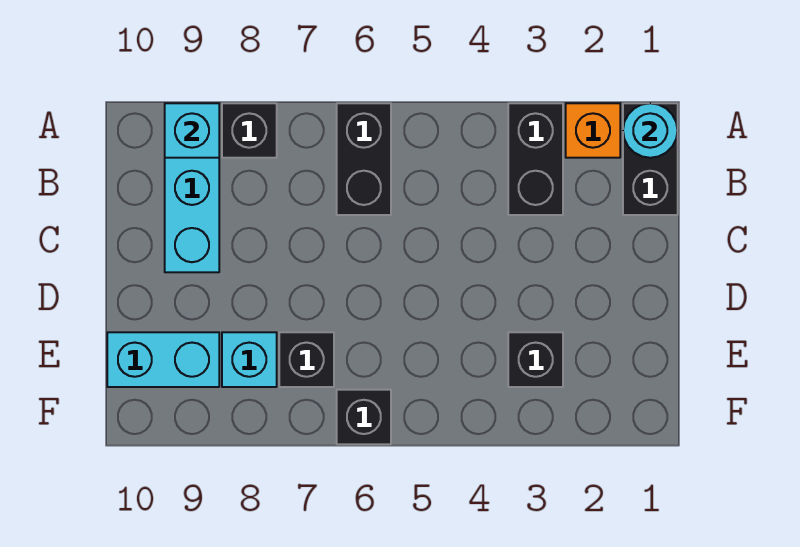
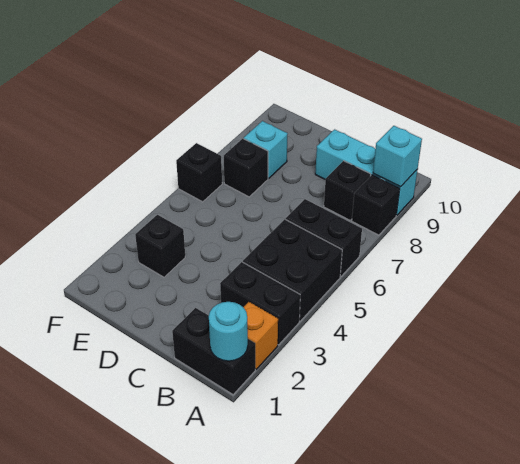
none -> black 2x2 brick [243,219,342,321]
none -> black 1x1 brick [324,161,371,220]
cyan 1x2 brick [107,332,219,387] -> none

